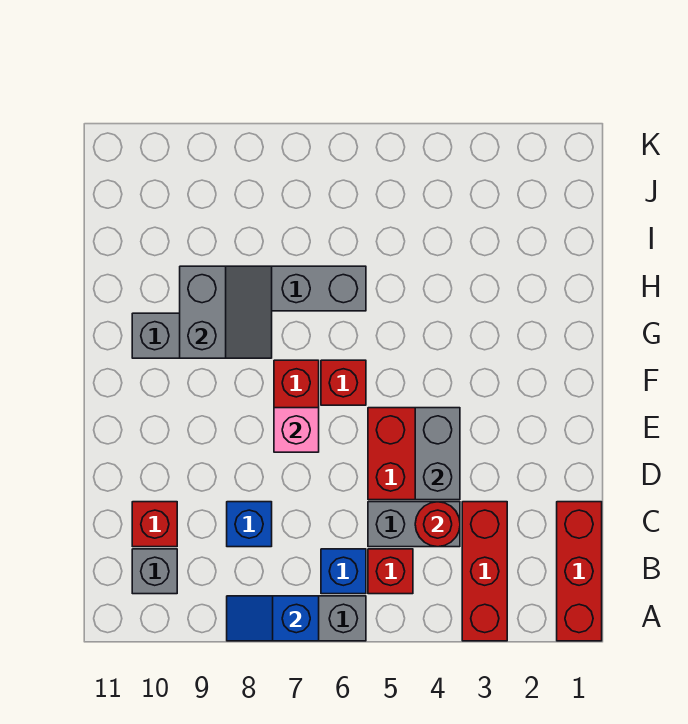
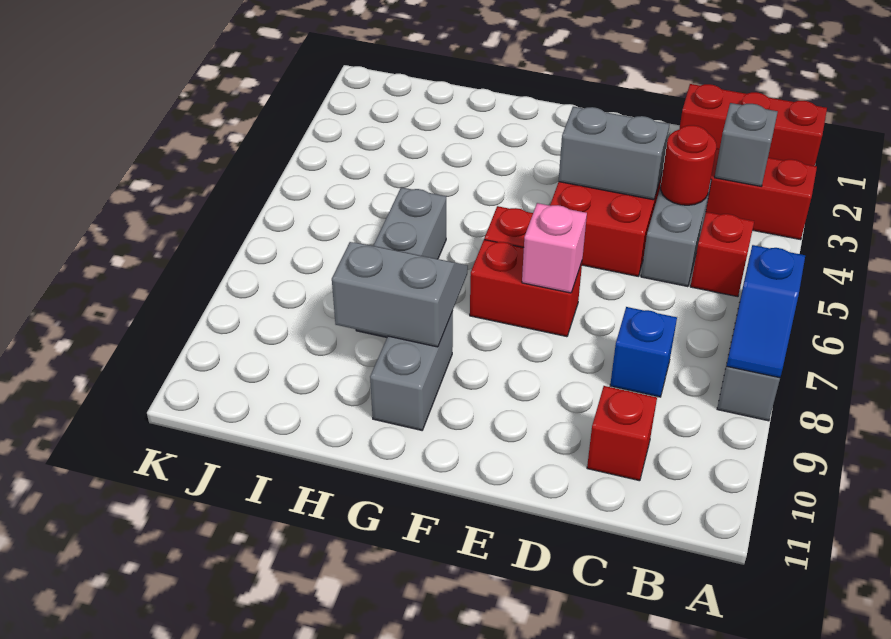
blue 1x1 brick [321,549,366,594] -> none
grey 1x1 brick [132,549,177,594] -> grey 1x1 brick moved to [715,103,778,186]

